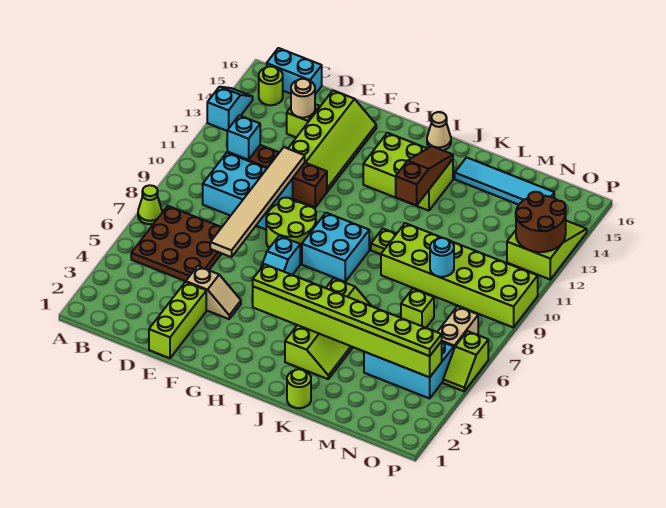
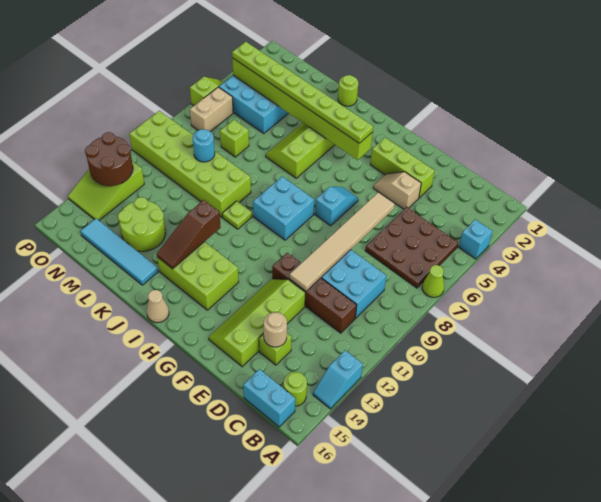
cyan 1x1 brick [227,115,260,160] -> cyan 1x1 brick moved to [459,219,492,259]
lime 1x3 brick [149,282,206,358] -> lime 1x3 brick turned to [370,138,435,198]
lime 2x2 round brick [266,198,316,257] -> lime 2x2 round brick moved to [118,197,165,251]

